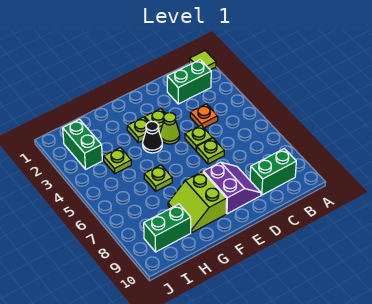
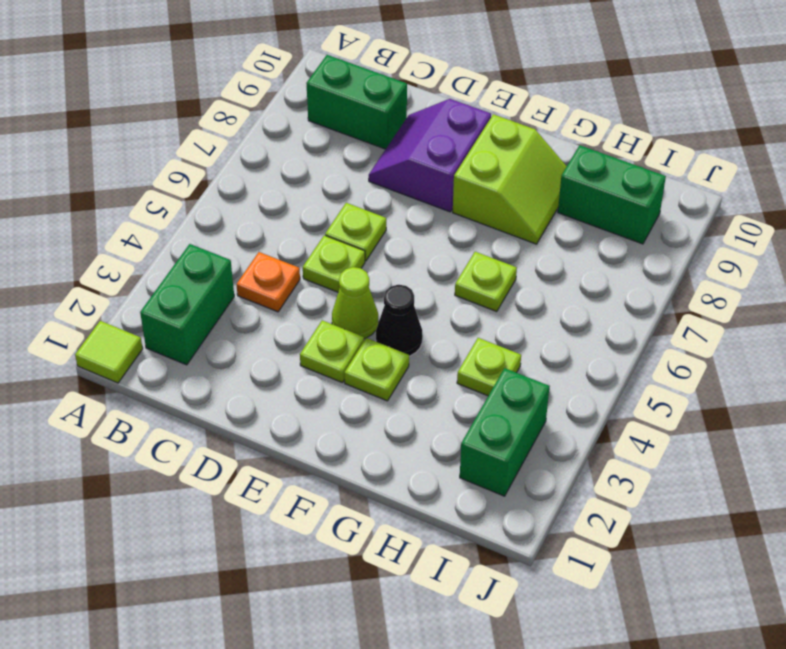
green 1x2 brick [167,60,211,104] -> green 1x2 brick turned to [140,244,234,365]

